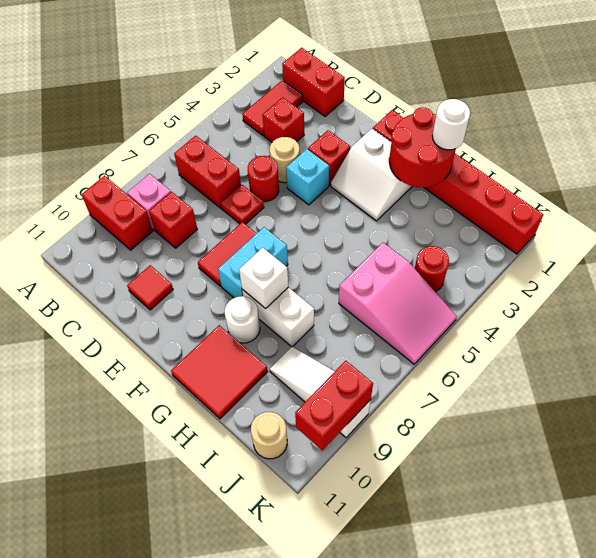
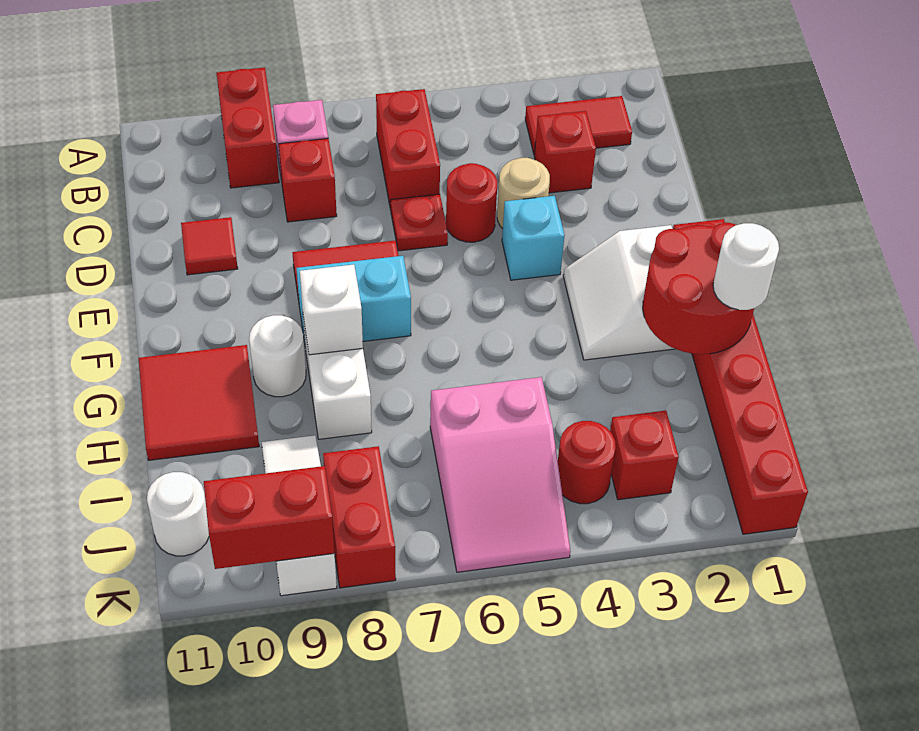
red 1x2 brick [282,48,345,116] -> red 1x2 brick moved to [323,446,396,588]
red 1x1 brick [308,130,350,185] -> red 1x1 brick moved to [610,411,679,500]
tan 1x1 round brick [251,412,287,459] -> white 1x1 round brick [147,472,209,556]

